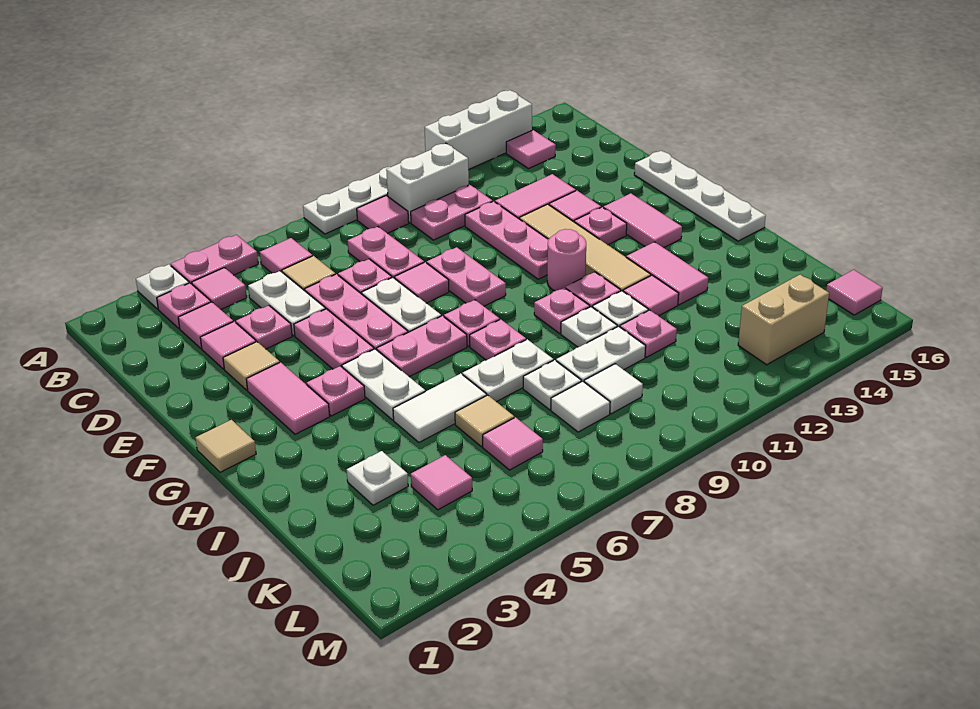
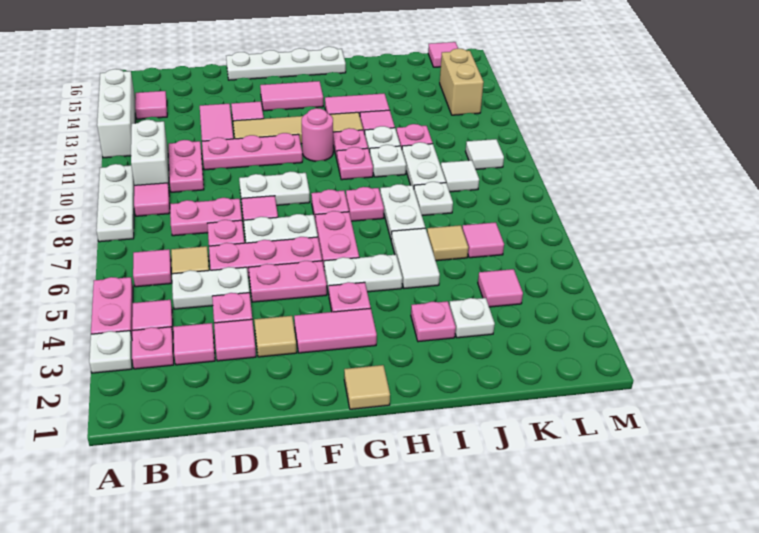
pink 1x2 plate [427,247,506,306] -> white 1x2 plate [239,171,310,205]
pink 1x1 plate [574,207,627,245] -> pink 1x1 plate moved to [411,301,456,342]
white 1x1 tile [551,381,610,432] -> white 1x1 tile moved to [466,139,504,169]

